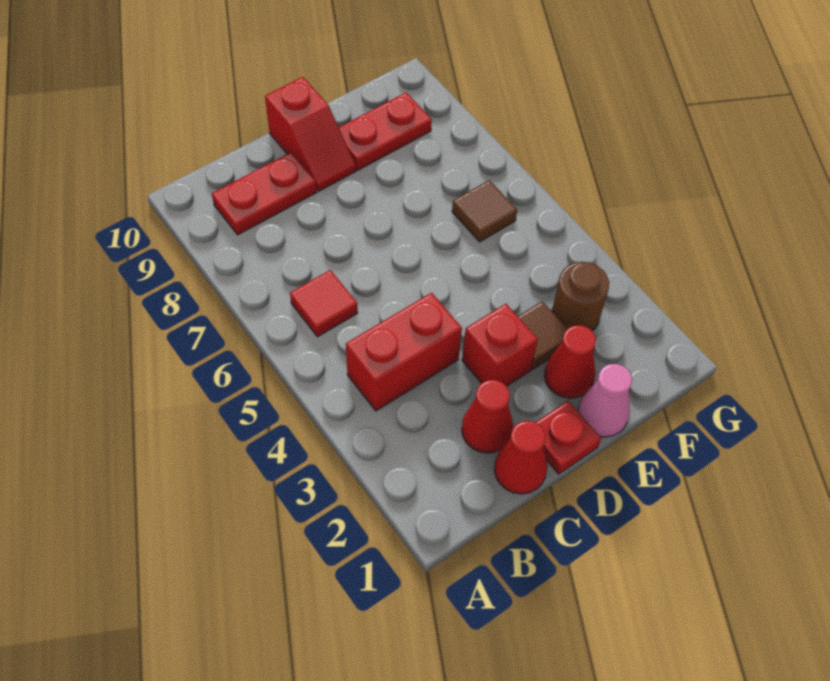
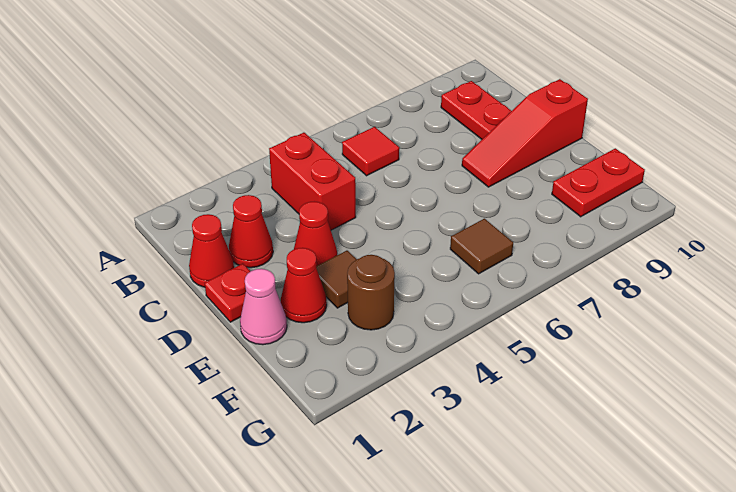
red 1x1 brick [462,304,538,386] -> red 1x1 cone [294,202,337,266]
red 1x2 slope [265,77,356,191] -> red 1x3 slope [462,79,588,187]
red 1x2 plate [339,93,432,170] -> red 1x2 plate turned to [552,148,645,217]

